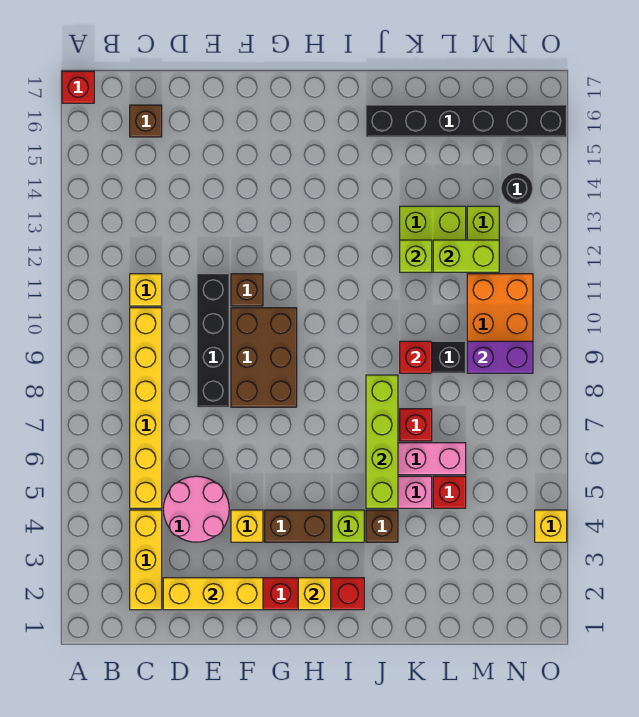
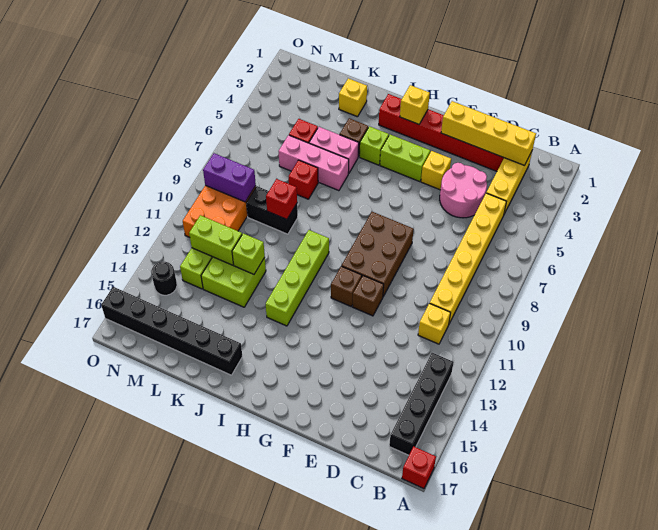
brown 1x1 brick [130,105,162,137] -> brown 1x1 brick moved to [331,266,362,306]
yellow 1x3 brick [163,578,263,610] -> yellow 1x4 brick [441,101,536,165]
black 1x4 brick [197,274,229,407] -> black 1x4 brick moved to [389,353,454,455]
brown 1x2 brick [265,510,331,542] -> lime 1x2 brick [380,135,430,182]
lime 1x4 brick [366,375,398,508] -> lime 1x4 brick moved to [266,230,329,326]
yellow 1x1 brick [535,510,567,542] -> yellow 1x1 brick moved to [339,78,367,117]

